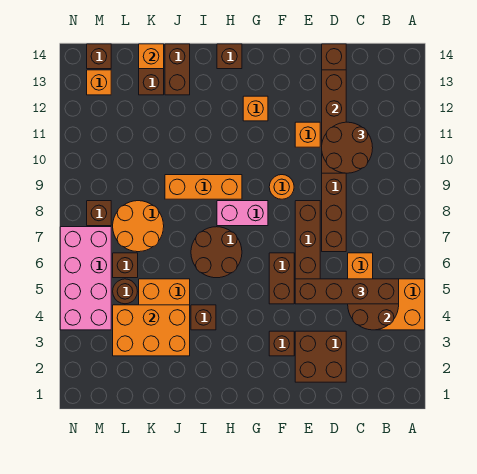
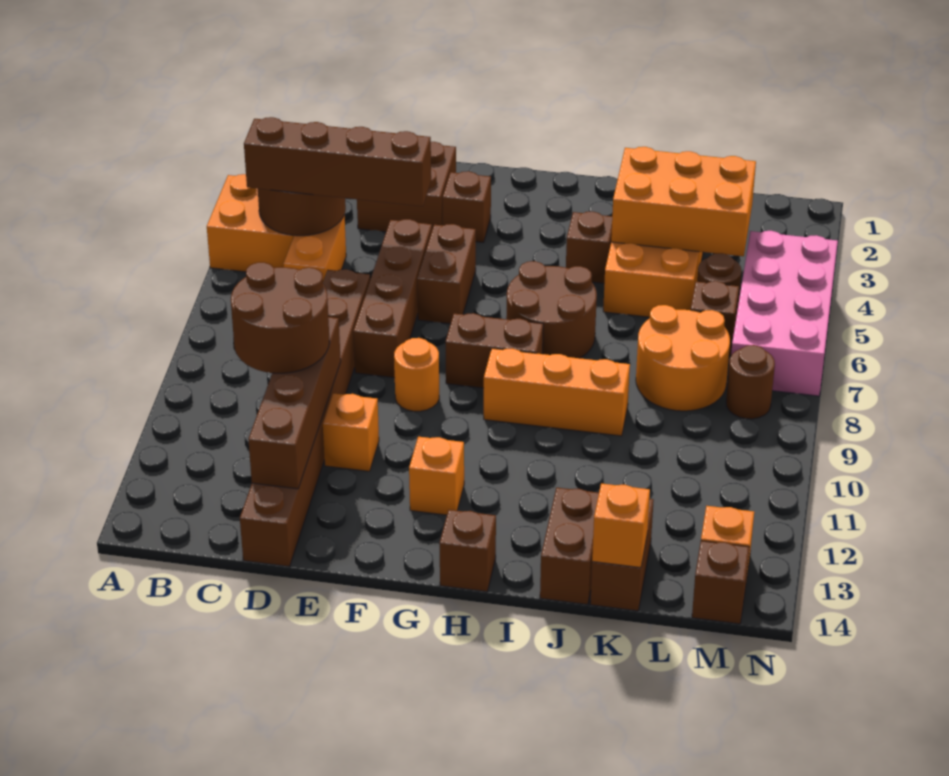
pink 1x2 brick [217,201,268,226] -> brown 1x2 brick [446,313,543,388]
brown 1x1 brick [87,201,111,226] -> brown 1x1 round brick [726,345,775,419]

